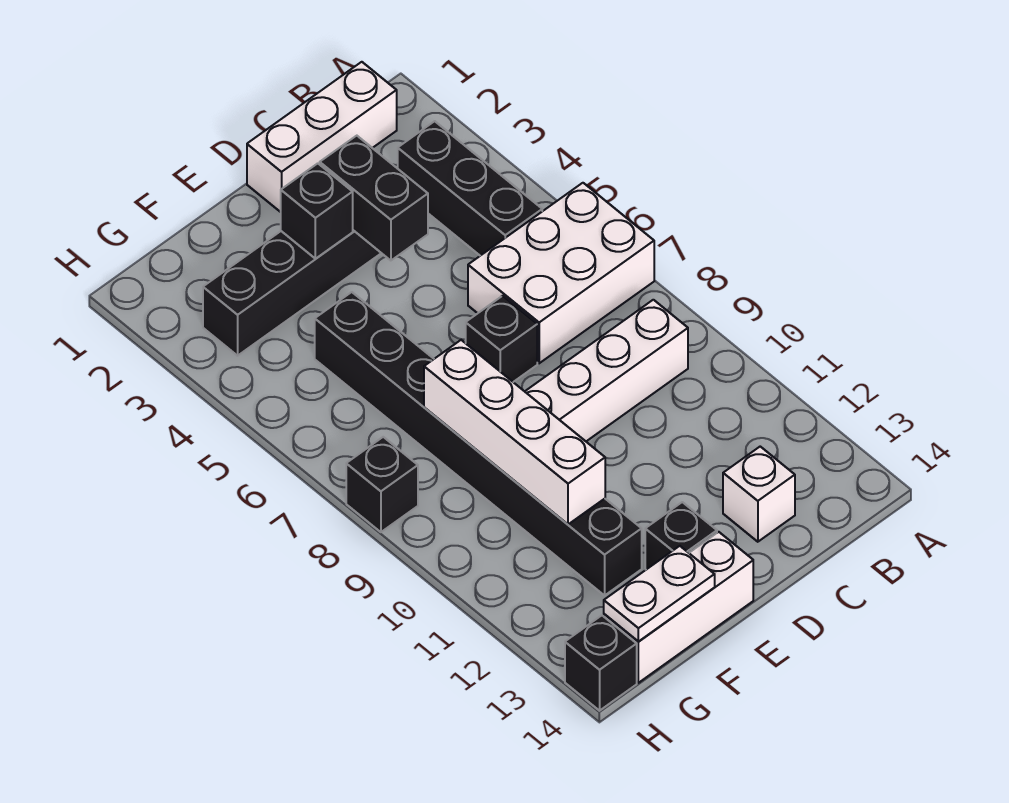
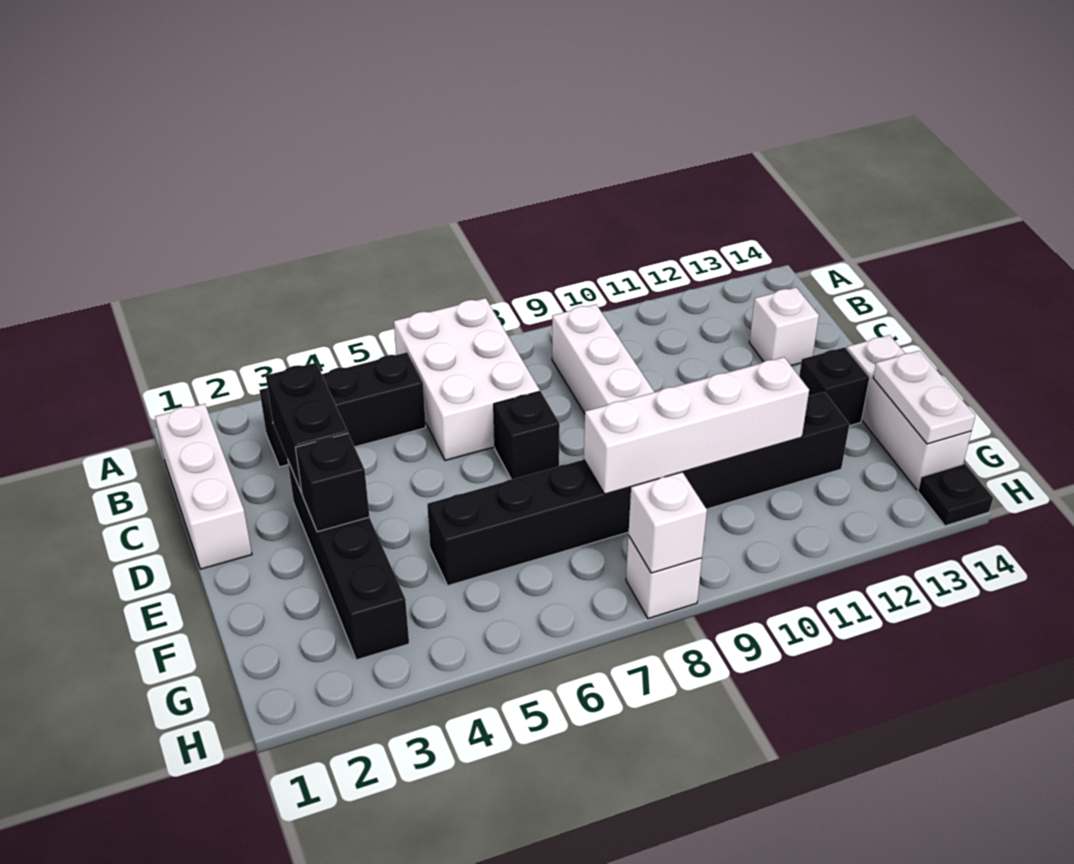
black 1x2 brick [320,136,428,261] -> black 1x2 brick turned to [266,363,348,493]
black 1x1 brick [346,437,418,532] -> white 1x1 brick [626,535,702,619]
none -> white 1x1 brick [628,472,707,573]
black 1x1 brick [565,615,637,711] -> black 1x1 plate [918,464,993,526]

